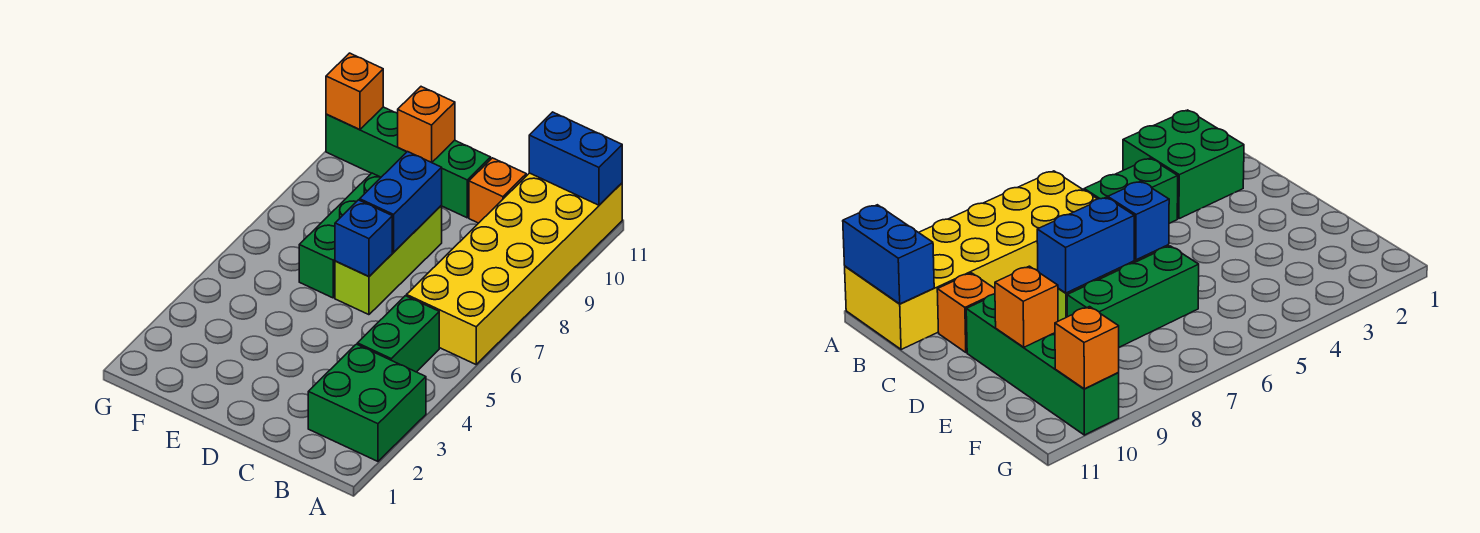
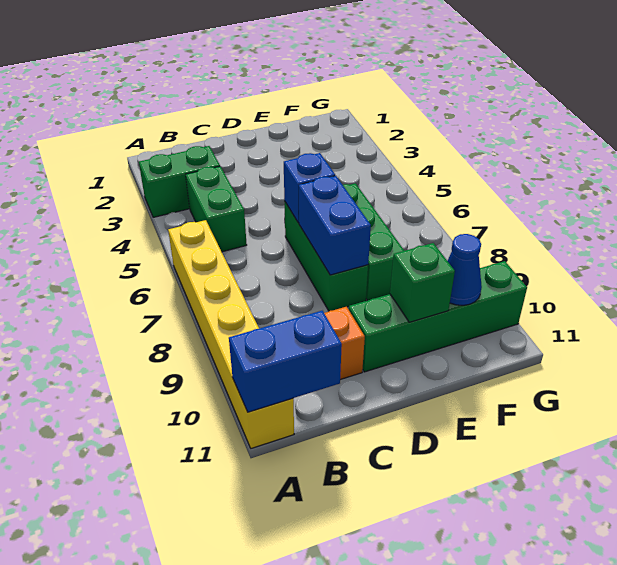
green 2x2 brick [308,344,426,461] -> green 1x2 brick [139,146,220,217]
yellow 2x6 brick [407,173,622,364] -> yellow 1x6 brick [168,220,294,448]
lime 1x3 brick [335,206,442,315] -> green 1x3 brick [285,202,368,311]
orange 1x1 brick [398,87,455,162] -> green 1x1 brick [390,243,455,322]
none -> blue 1x1 cone [448,234,482,305]
orange 1x1 brick [326,53,383,129] -> none

